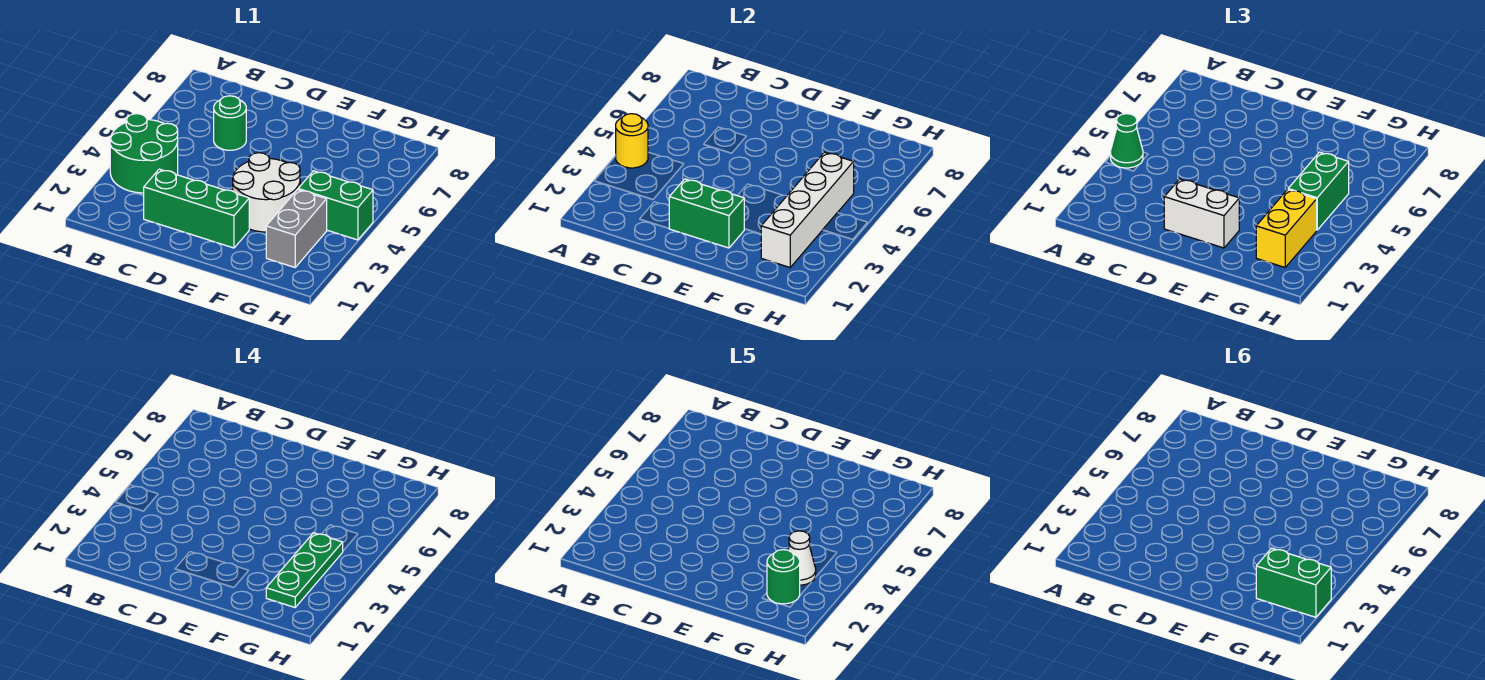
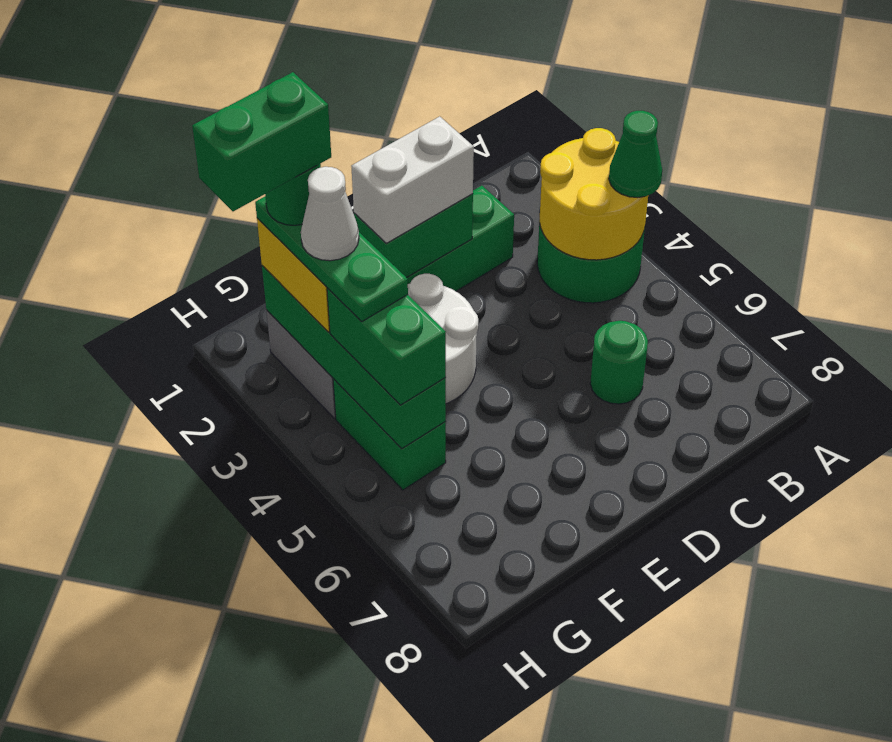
yellow 1x1 round brick [616,114,648,168] -> yellow 2x2 round brick [540,128,648,260]
white 1x4 brick [761,152,854,267] -> green 1x4 brick [262,266,446,449]
green 1x2 brick [298,171,373,240] -> green 1x2 brick turned to [333,379,446,490]

